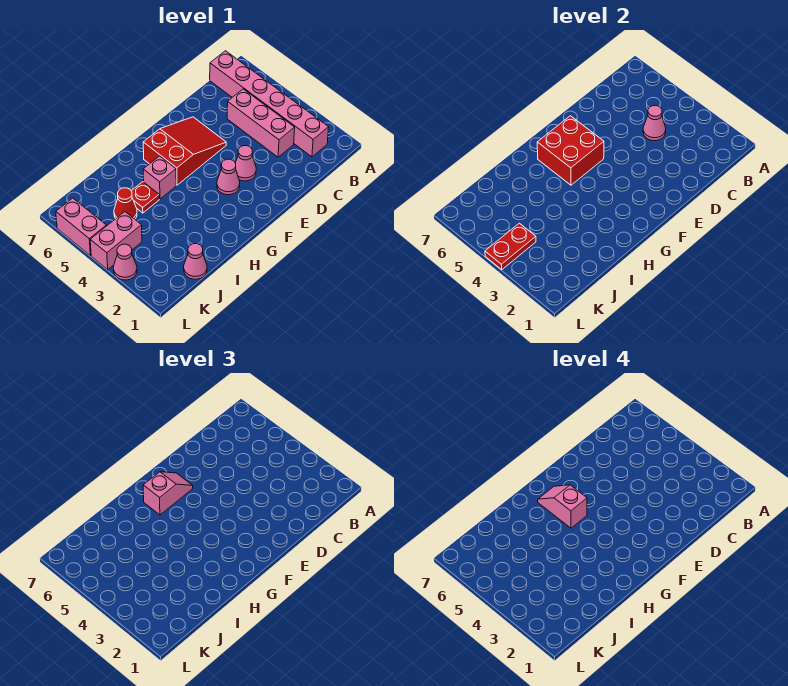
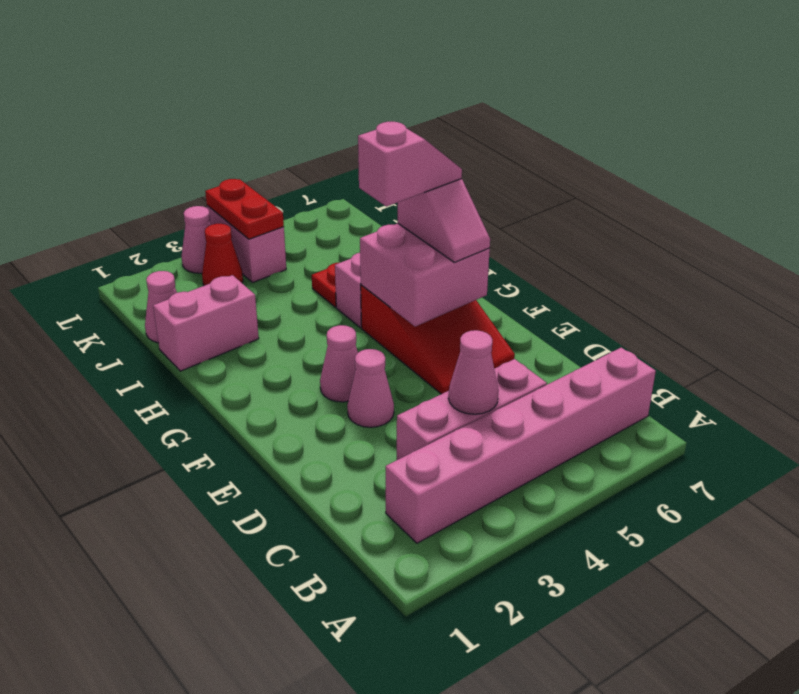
red 2x2 brick [537,116,604,185] -> pink 2x2 brick [360,224,490,327]
red 1x1 cone [114,188,137,219] -> red 1x1 cone moved to [202,224,243,286]
pink 1x2 brick [56,198,106,256] -> pink 1x2 brick moved to [153,275,259,371]

